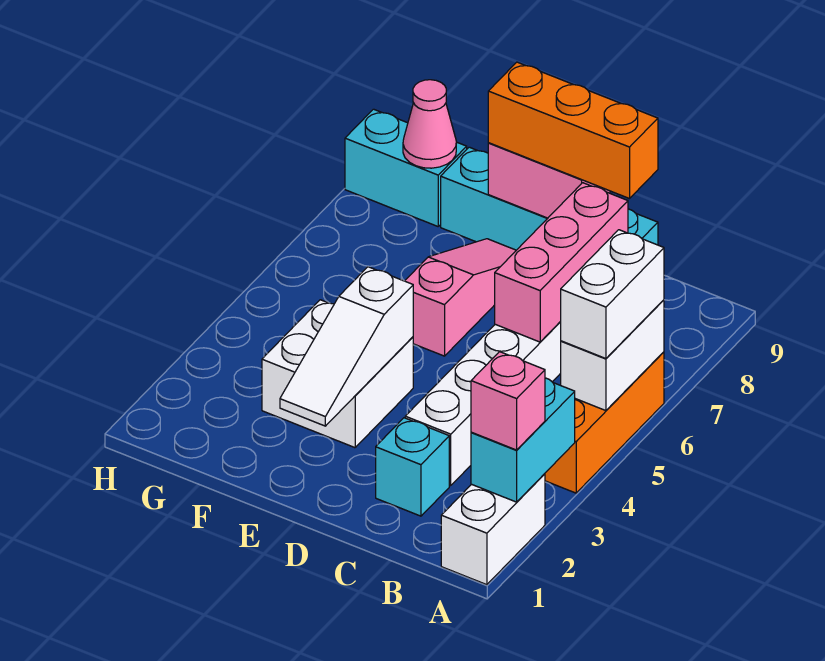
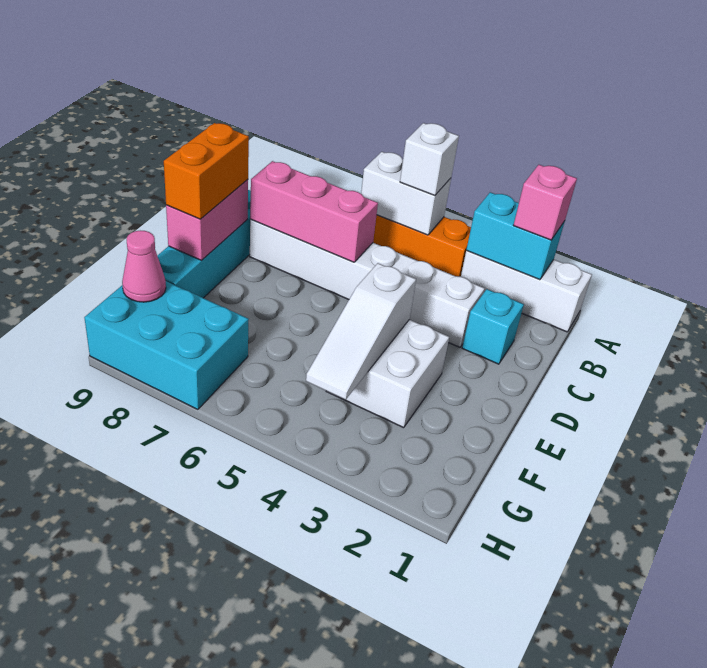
white 1x2 brick [441,474,545,585] -> white 1x3 brick [461,250,592,332]
white 1x2 brick [561,230,664,359] -> white 1x1 brick [400,123,459,195]
orange 1x3 brick [488,62,658,199] -> orange 1x2 brick [164,123,249,219]
white 1x3 slope [280,267,413,426] -> white 1x3 slope turned to [306,263,416,400]
pink 1x3 slope [405,239,516,356] -> none
cyan 1x2 brick [345,109,467,226] -> cyan 2x3 brick [84,281,249,409]

